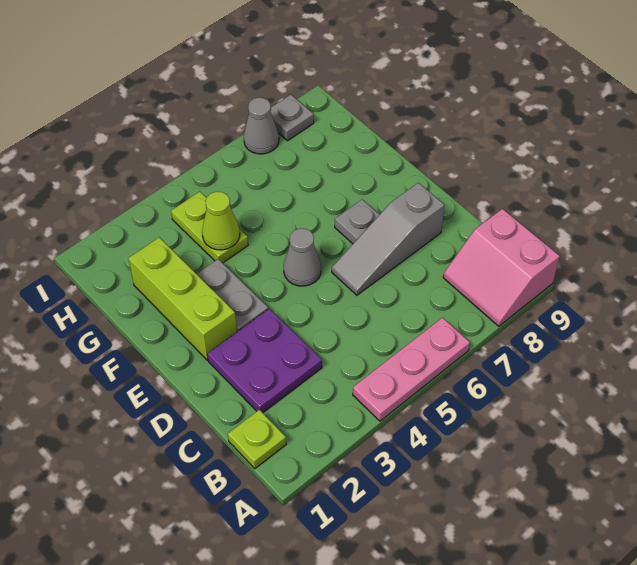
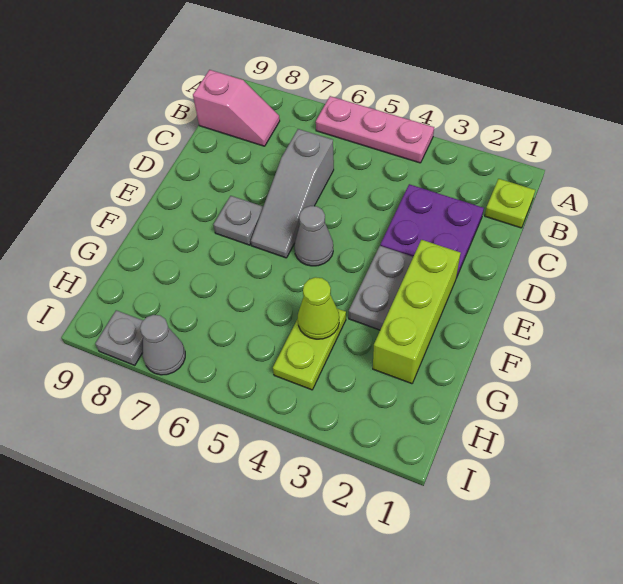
pink 2x2 slope [443,209,560,326] -> pink 1x2 slope [193,70,280,146]
grey 1x3 slope [332,183,445,295] -> grey 1x3 slope turned to [251,129,334,258]

